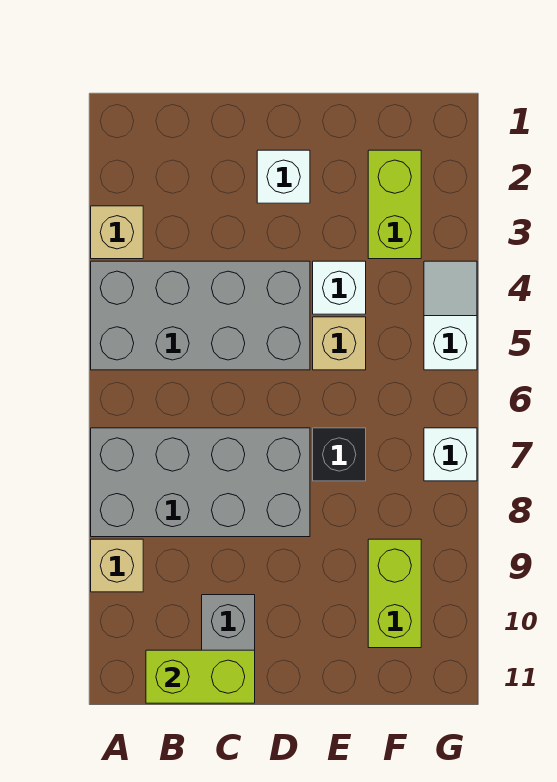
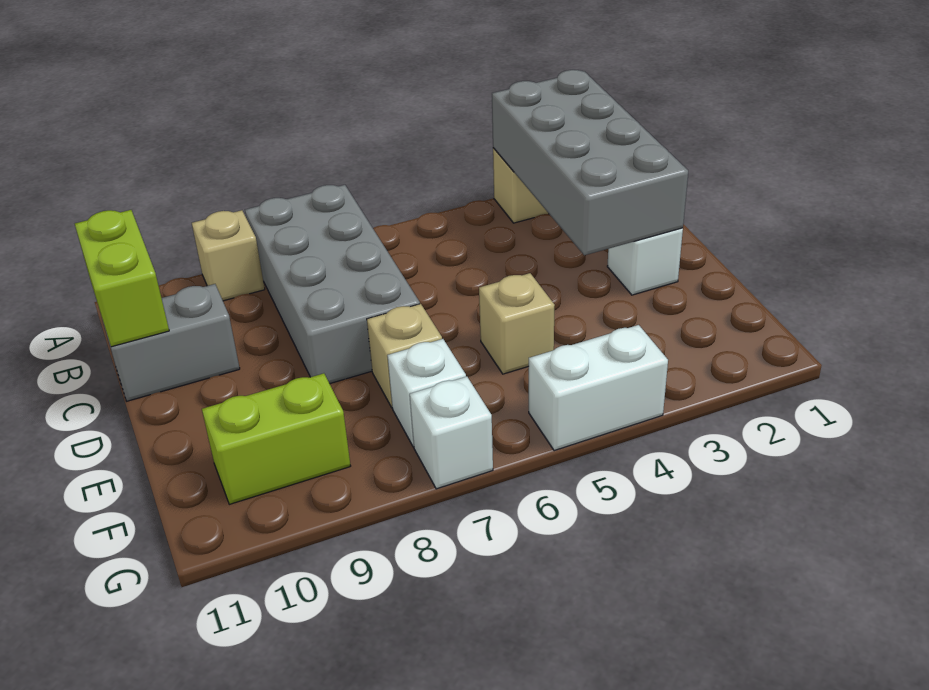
grey 2x4 brick [91,261,310,370] -> grey 2x4 brick moved to [492,70,688,255]
white 1x1 brick [313,261,366,314] -> white 1x1 brick moved to [387,339,466,447]
black 1x1 brick [313,428,366,481] -> tan 1x1 brick [367,304,442,407]
lime 1x2 brick [368,150,421,259] -> none
white 1x2 slope [424,261,477,370] -> white 1x2 brick [529,325,668,451]

